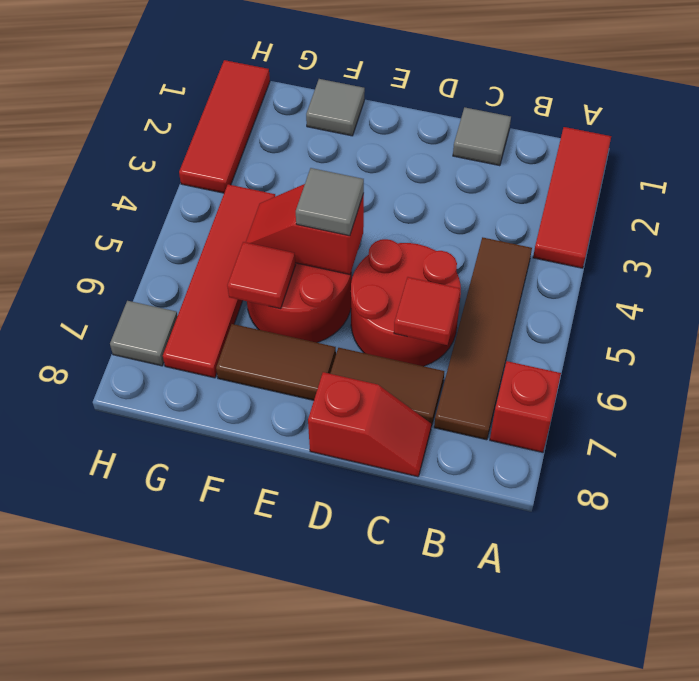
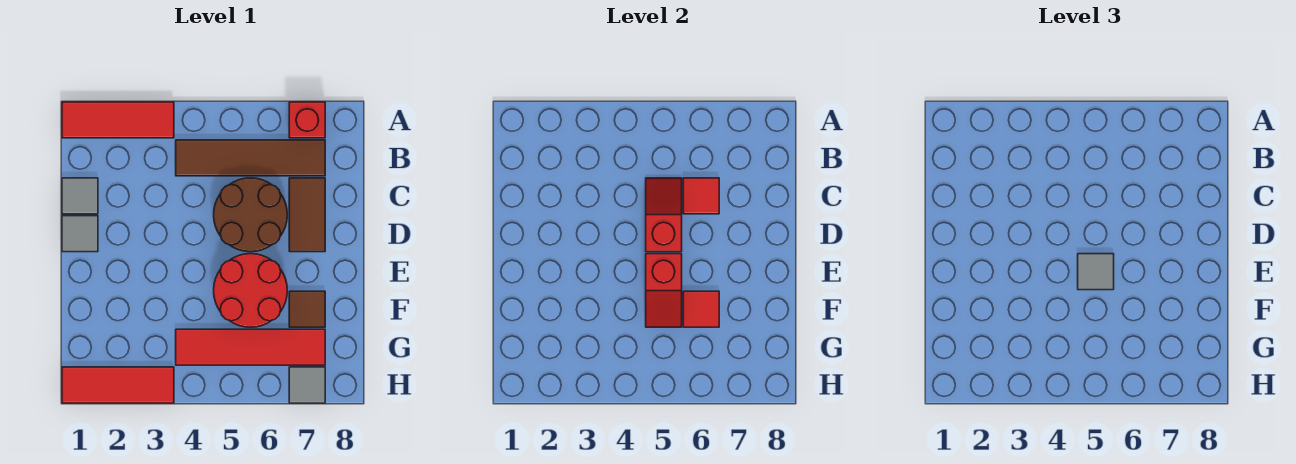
red 2x2 round brick [351,239,461,366] -> brown 2x2 round brick [214,178,287,252]
red 1x2 slope [308,372,431,477] -> red 1x2 slope moved to [646,178,682,252]
brown 1x2 tile [216,324,336,400] -> brown 1x1 tile [289,291,325,327]
grey 1x1 tile [306,79,365,136] -> grey 1x1 tile moved to [62,216,98,252]

